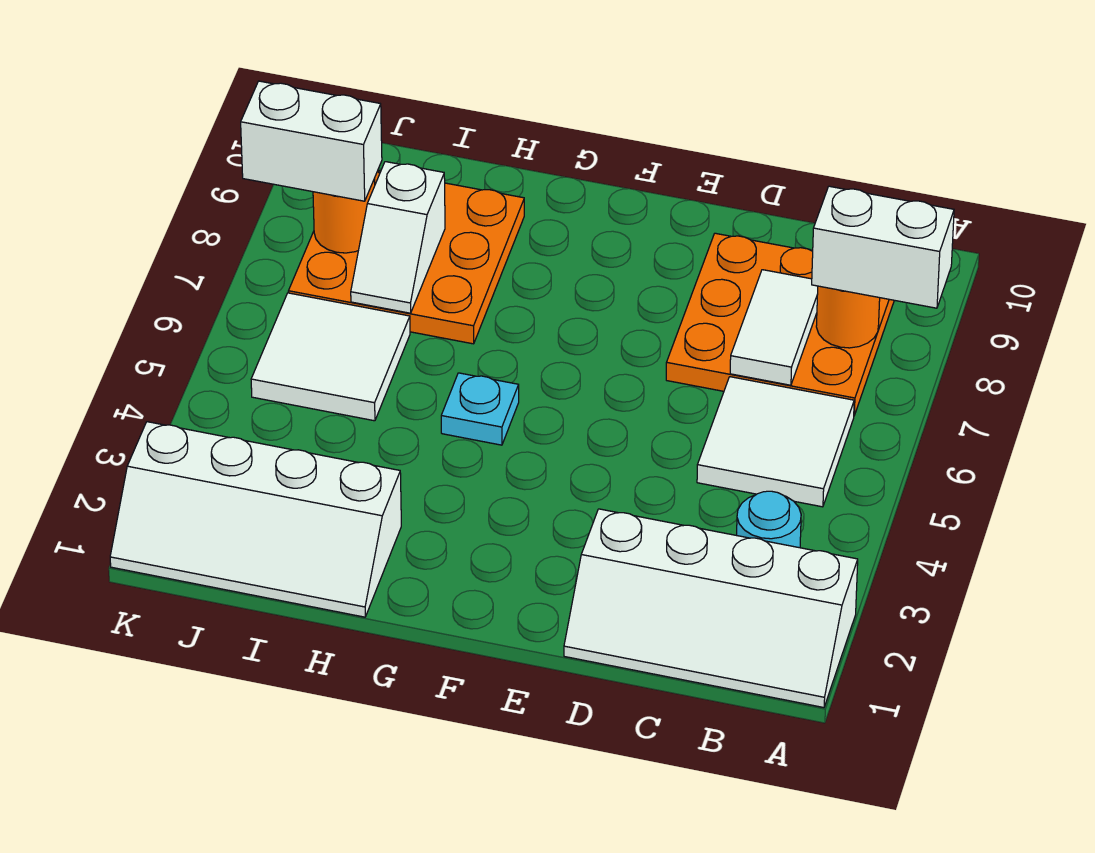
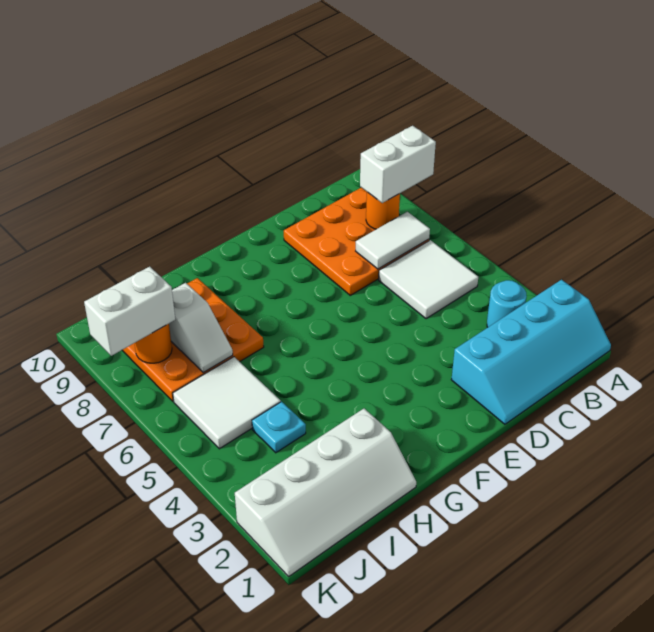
white 2x4 slope [564,509,858,707] -> cyan 2x4 slope [451,280,611,424]
white 1x2 tile [730,270,818,385] -> white 1x2 tile turned to [356,212,430,269]
cyan 1x1 plate [441,373,519,445] -> cyan 1x1 plate moved to [252,402,306,453]

